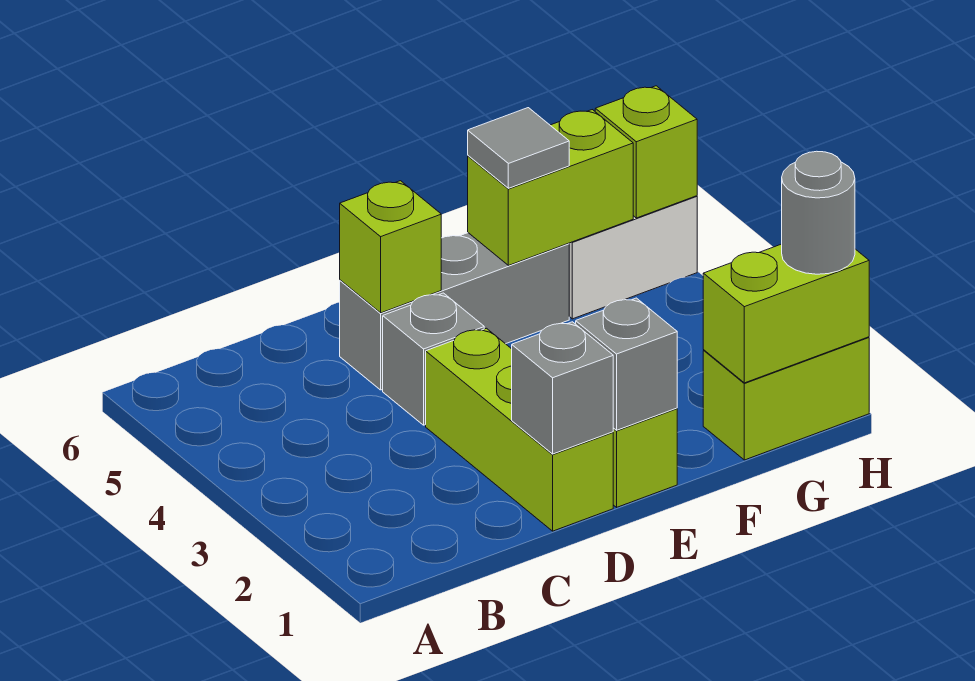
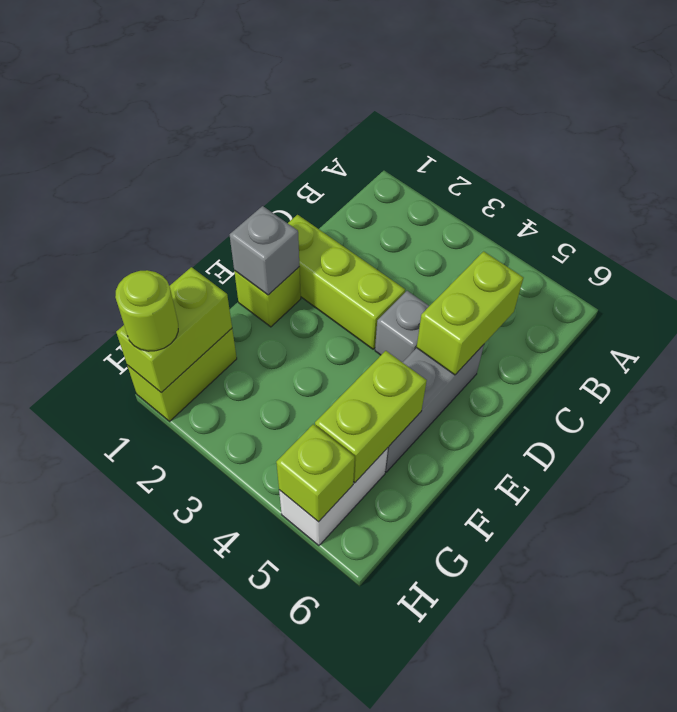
grey 1x1 brick [512,322,613,454] -> none
lime 1x1 brick [340,181,441,313] -> lime 1x2 brick [417,251,523,375]
grey 1x1 tile [468,108,569,188] -> none
grey 1x1 round brick [782,151,855,274] -> lime 1x1 round brick [115,270,178,351]

